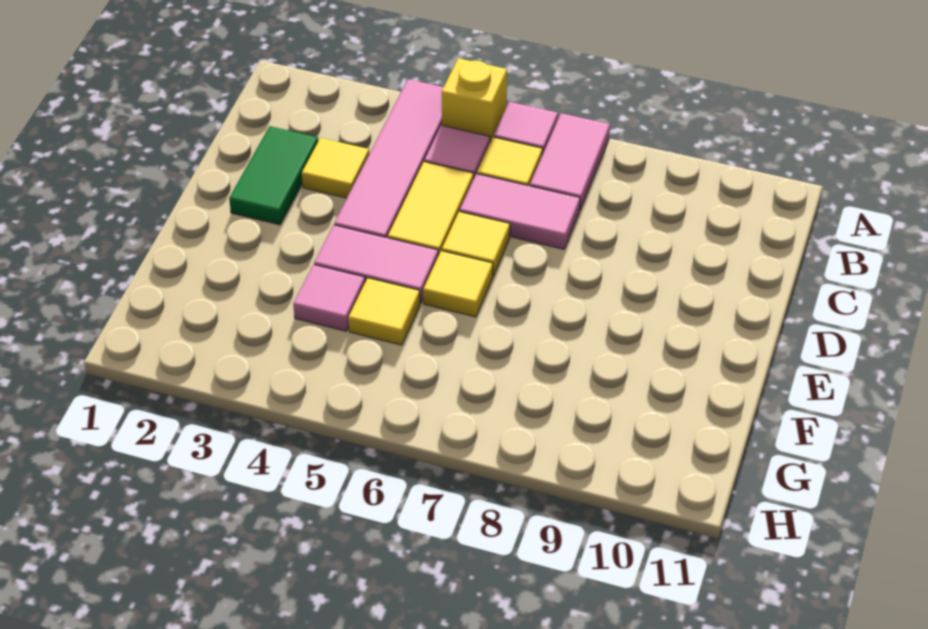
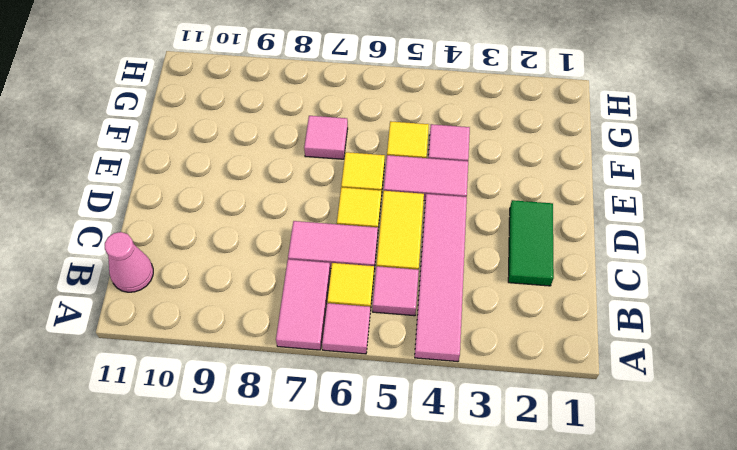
yellow 1x1 brick [442,58,507,142] -> none
none -> pink 1x1 cone [105,232,153,292]
yellow 1x1 tile [302,138,369,198] -> none
none -> pink 1x1 tile [304,116,348,159]

